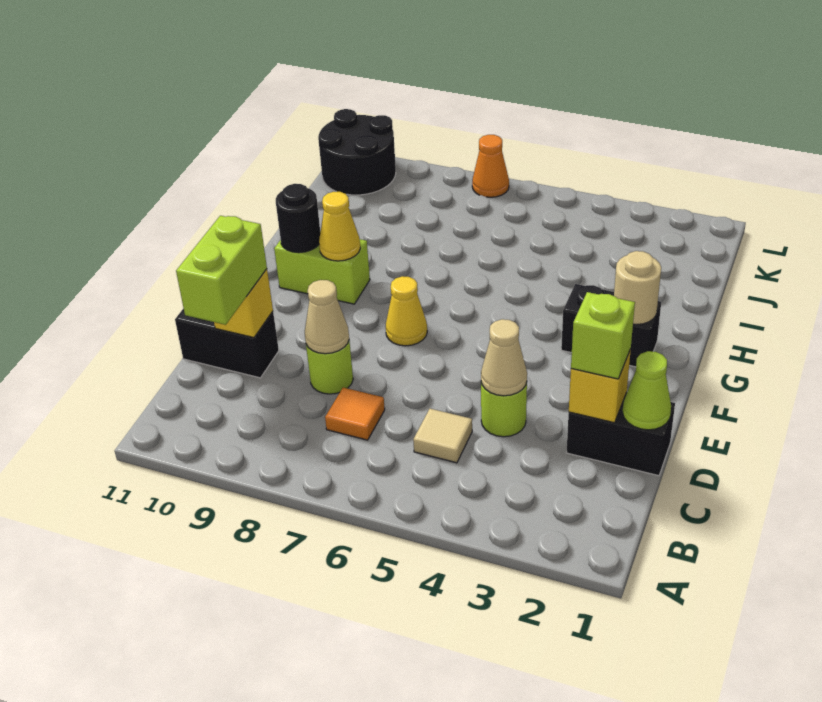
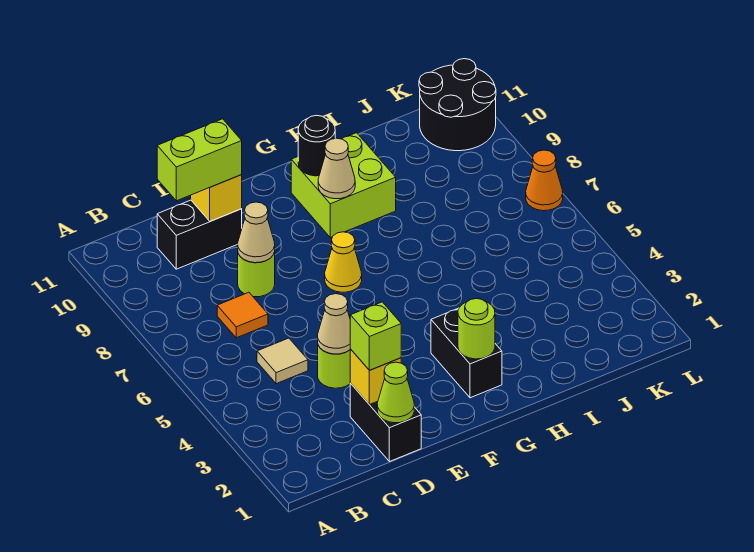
black 1x2 brick [175,308,279,378] -> black 1x2 brick turned to [157,200,242,269]
tan 1x1 round brick [614,251,661,325] -> lime 1x1 round brick [458,299,495,359]
lime 1x2 brick [274,239,370,304] -> lime 2x2 brick [291,133,396,238]
yellow 1x1 cone [319,192,360,261] -> tan 1x1 cone [318,138,355,199]

